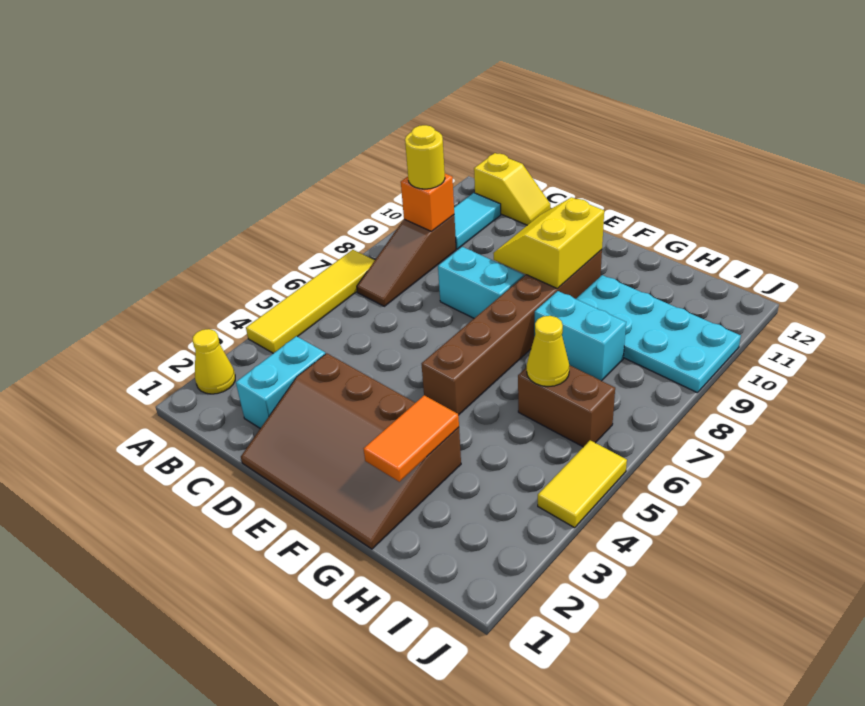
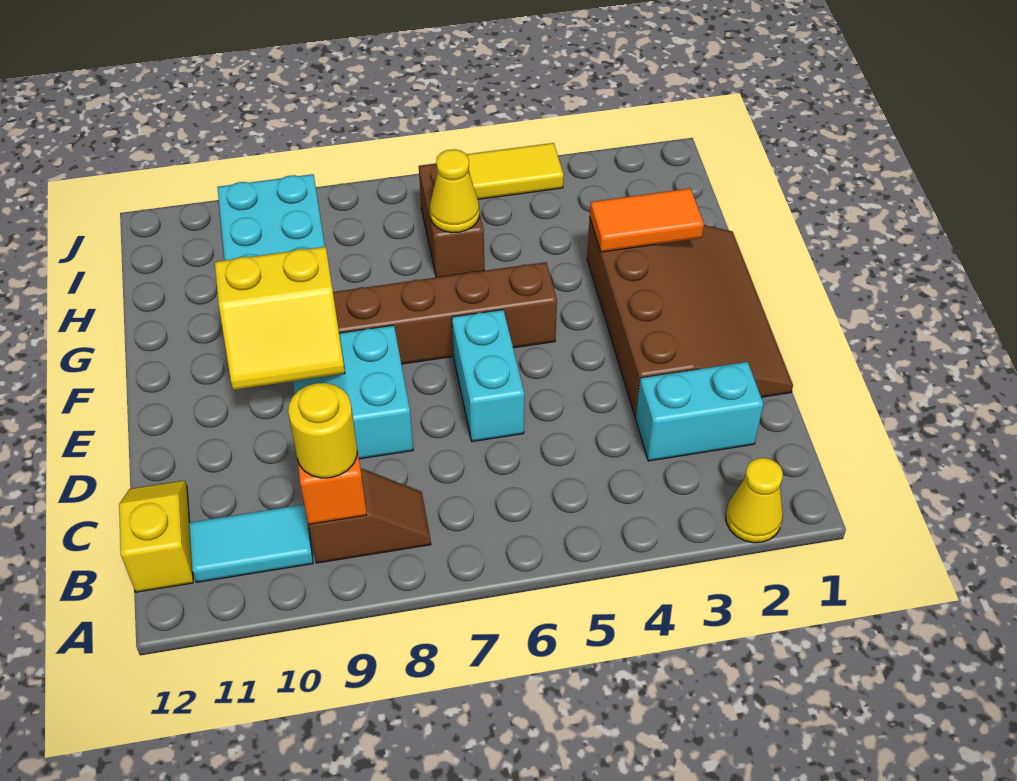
yellow 1x4 tile [246,250,375,353] -> none
brown 1x3 slope [357,215,456,306] -> brown 1x2 slope [309,468,431,563]
cyan 1x2 brick [534,291,626,381] -> cyan 1x2 brick moved to [452,310,524,442]

